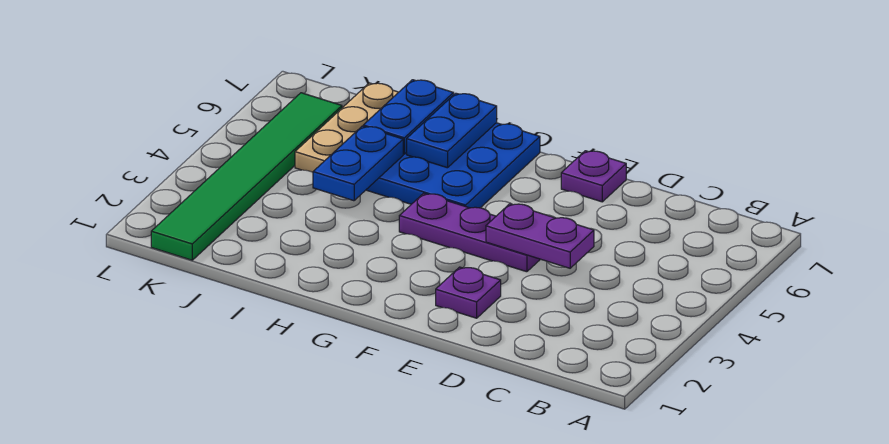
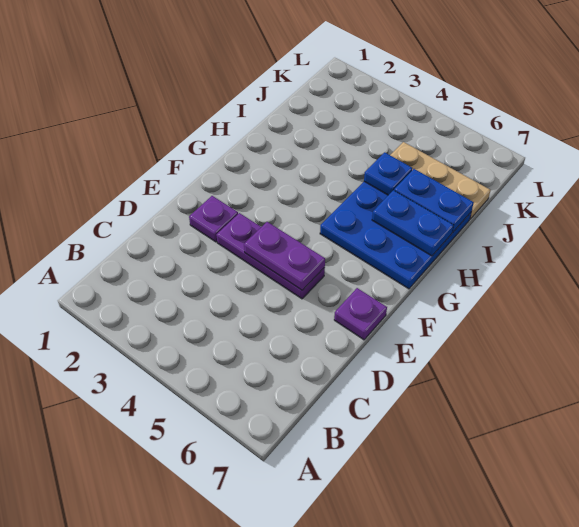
purple 1x2 plate [486,204,594,268] -> purple 1x2 plate turned to [244,222,325,290]
purple 1x3 plate [399,193,540,272] -> purple 1x3 plate turned to [216,213,325,299]
blue 1x2 plate [313,126,403,201] -> blue 1x1 plate [364,152,412,195]
green 1x6 tile [151,93,342,260] -> none

